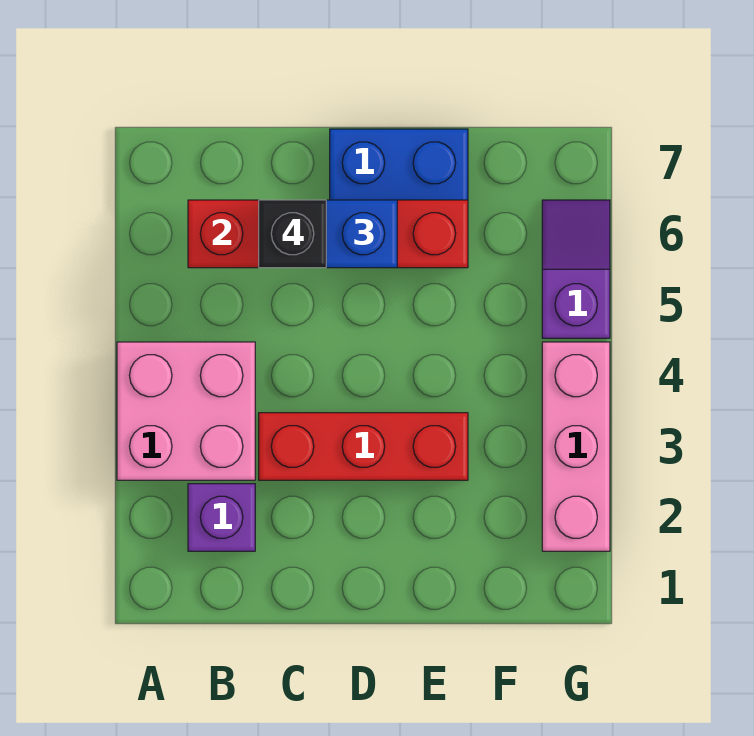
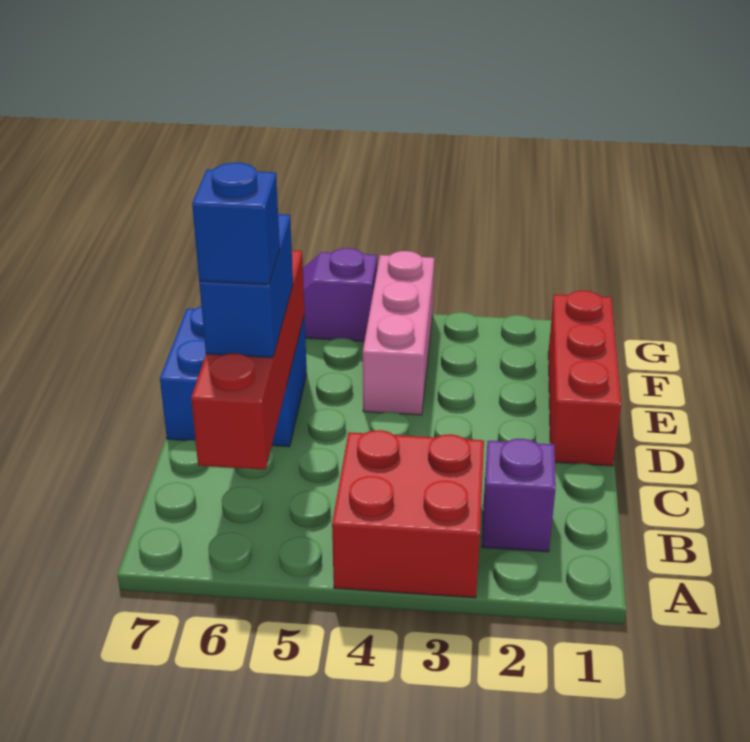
pink 2x2 brick [117,342,255,480] -> red 2x2 brick [332,430,484,598]
red 1x3 brick [259,413,468,480] -> red 1x3 brick moved to [548,291,621,466]
black 1x1 brick [259,200,326,268] -> blue 1x1 brick [192,163,280,285]
pink 1x3 brick [542,342,610,551] -> pink 1x3 brick turned to [363,251,434,415]

